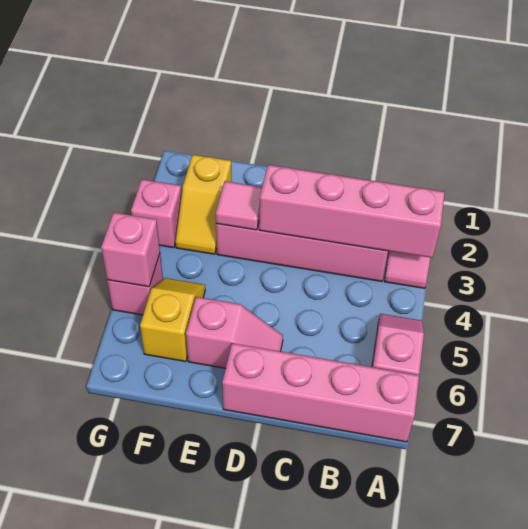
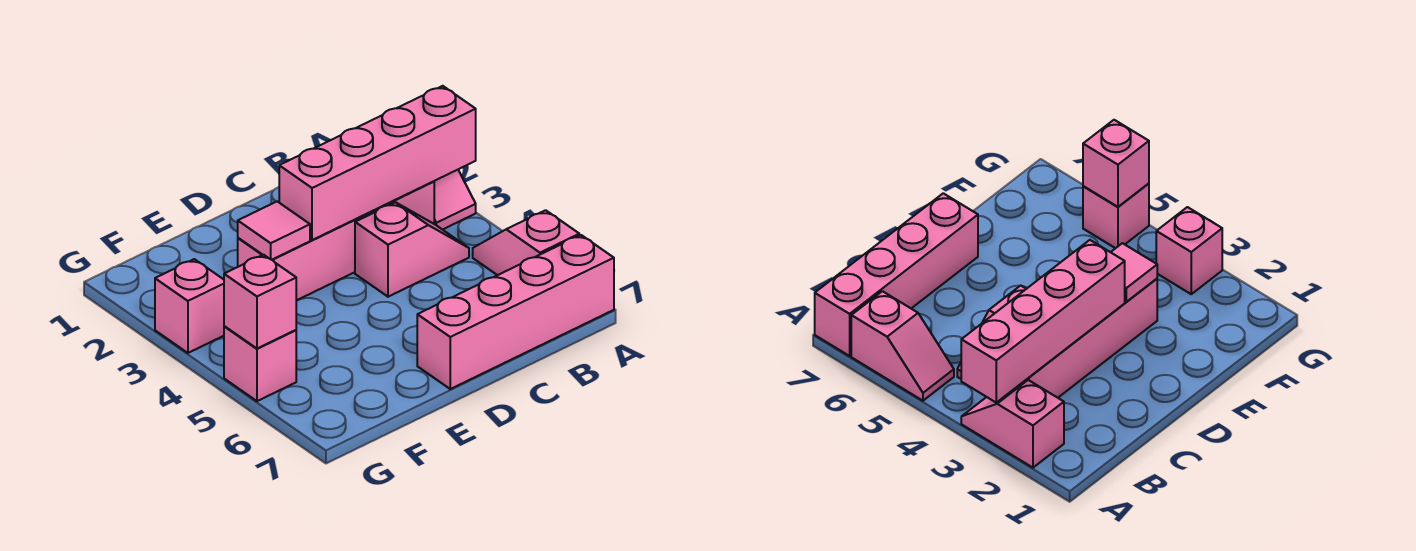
pink 1x2 slope [186,297,283,368] -> pink 1x2 slope moved to [355,202,469,297]
yellow 1x2 slope [175,155,231,254] -> none
yellow 1x2 slope [140,278,205,362] -> none

